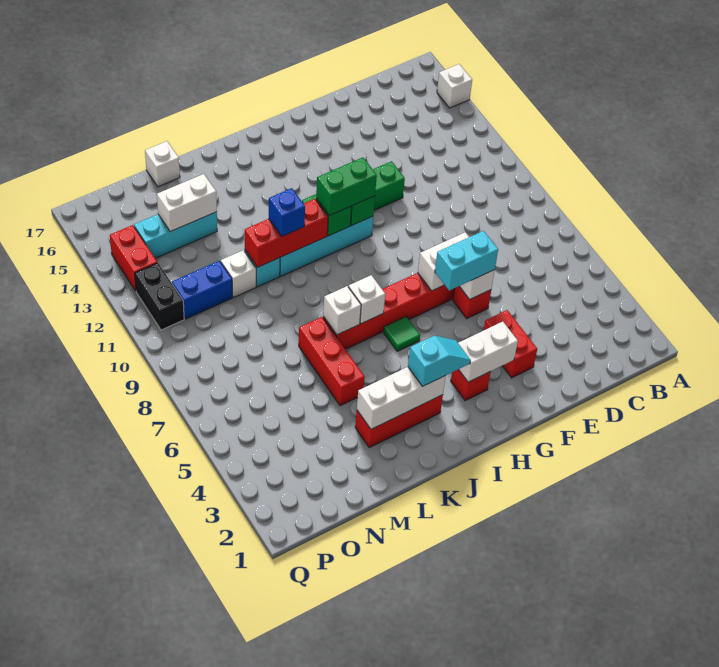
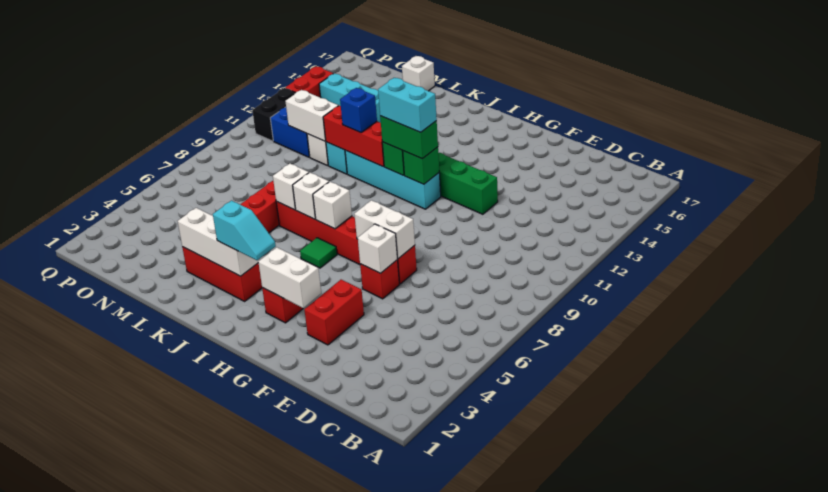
white 1x1 brick [437,64,472,108] -> white 1x1 brick moved to [313,182,352,229]
cyan 1x2 brick [435,231,498,291] -> cyan 1x2 brick moved to [378,78,437,132]
white 1x2 brick [157,174,217,232] -> white 1x2 brick moved to [285,90,338,141]

